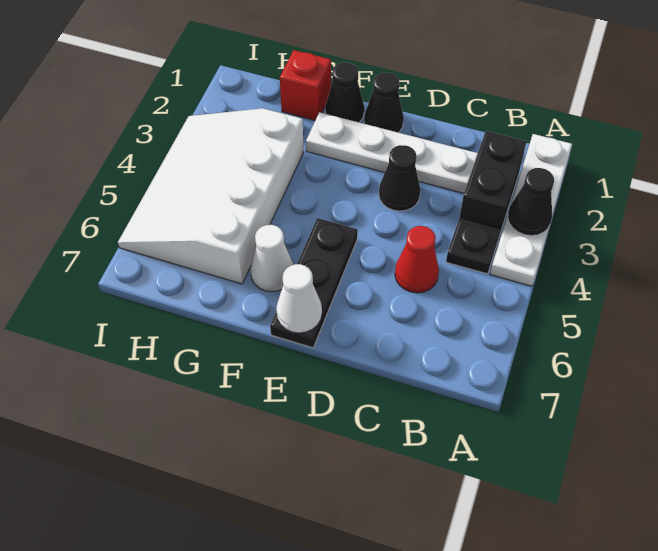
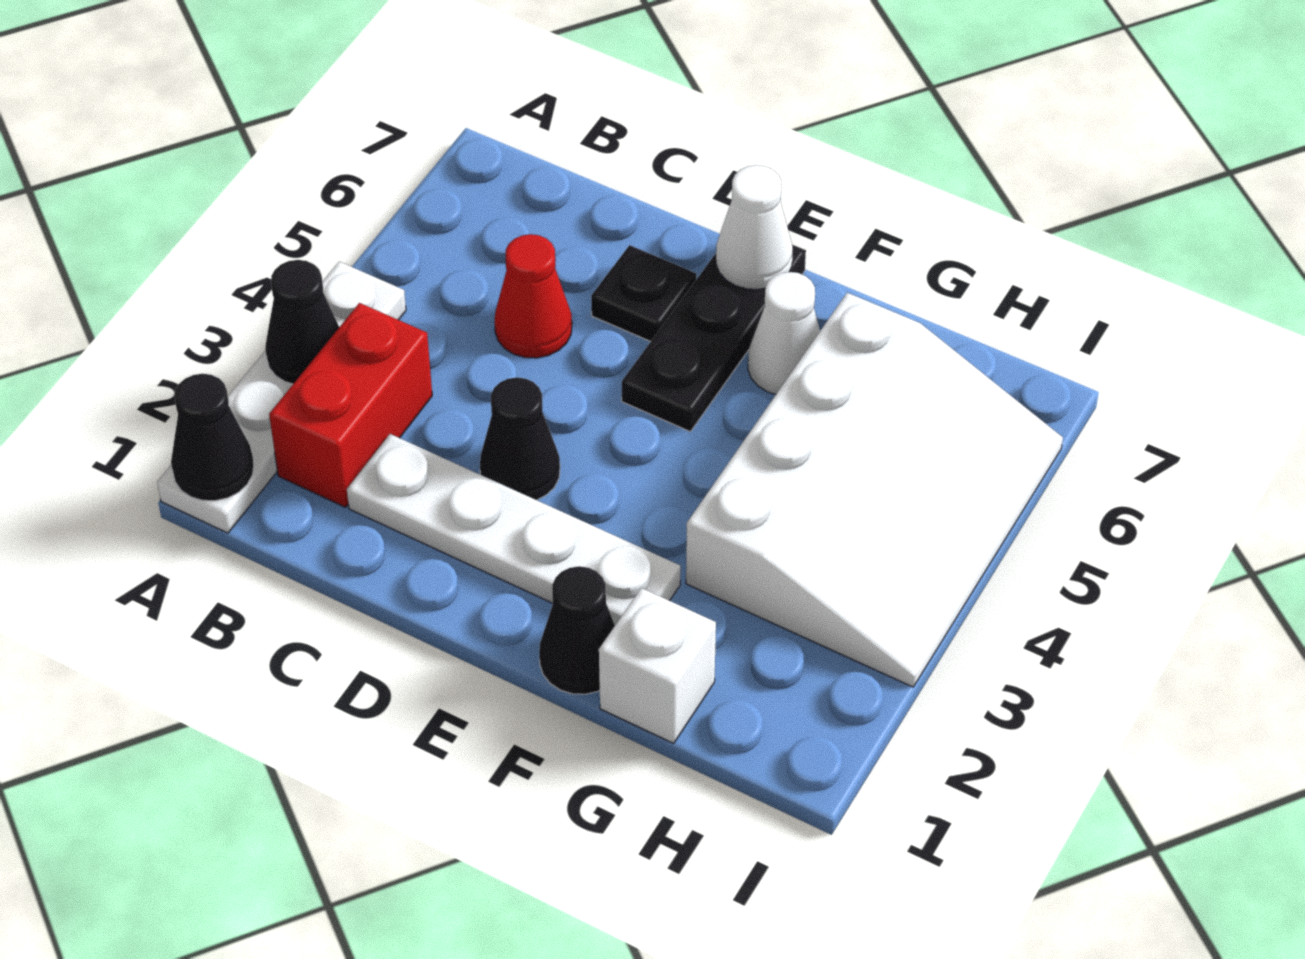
black 1x2 brick [459,131,526,233] -> red 1x2 brick [269,303,432,507]
black 1x1 plate [446,219,501,274] -> black 1x1 plate moved to [591,245,696,342]
black 1x1 cone [364,73,404,133] -> black 1x1 cone moved to [171,374,254,501]
red 1x1 brick [280,50,331,120] -> white 1x1 brick [599,588,716,743]

